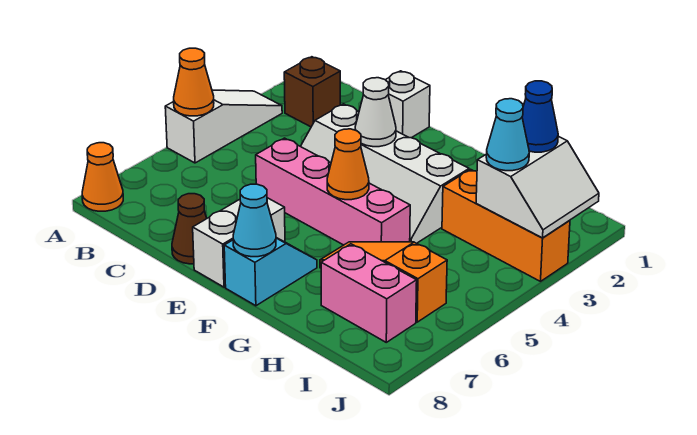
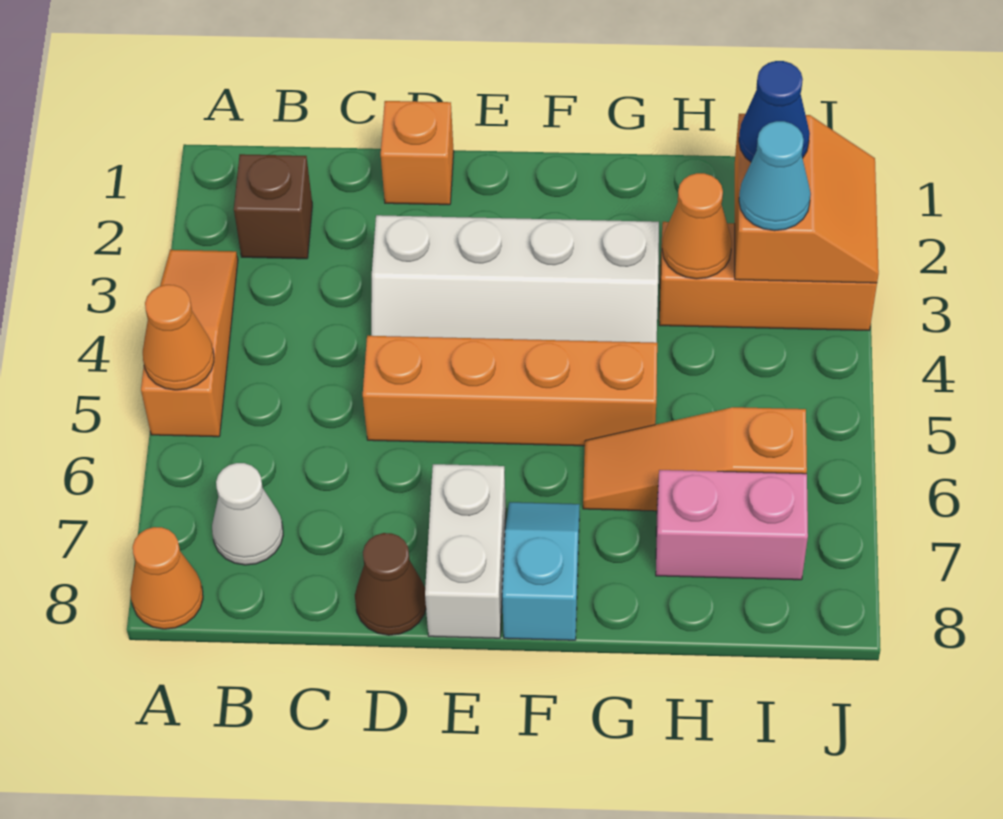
white 1x3 slope [165,90,282,163] -> orange 1x3 slope [141,250,238,437]
white 1x1 brick [386,71,430,138] -> orange 1x1 brick [381,101,454,205]
pink 1x4 brick [256,138,410,245] -> orange 1x4 brick [363,336,657,446]
white 1x1 cone [355,78,396,147] -> white 1x1 cone moved to [212,463,283,565]
orange 1x1 cone [327,129,369,200] -> orange 1x1 cone moved to [662,173,732,279]
cyan 1x1 cone [233,184,276,257] -> none
white 2x2 slope [476,136,599,238] -> orange 2x2 slope [735,114,879,283]

